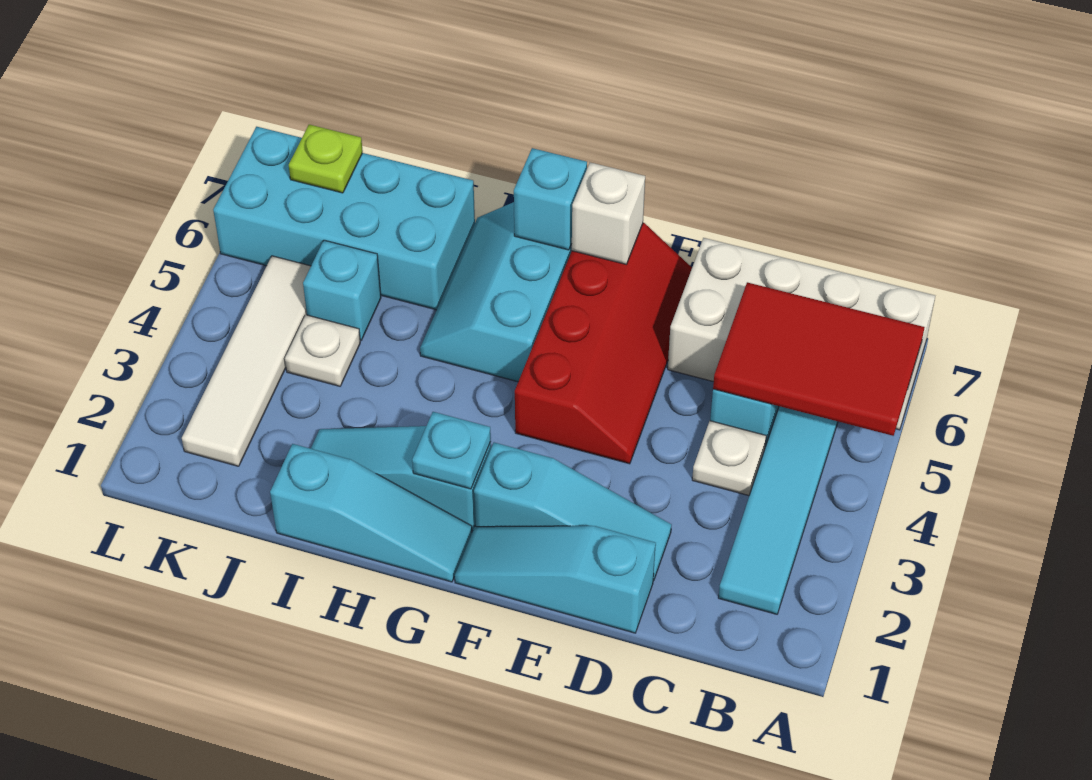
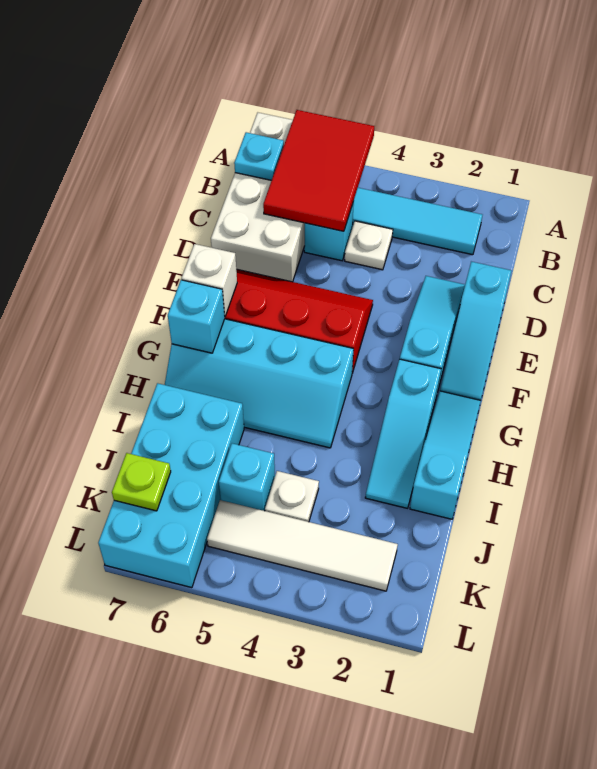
cyan 1x1 plate [412,412,491,489] -> cyan 1x1 plate moved to [234,132,284,180]
cyan 2x3 slope [420,202,572,382] -> cyan 2x4 slope [165,319,354,448]

